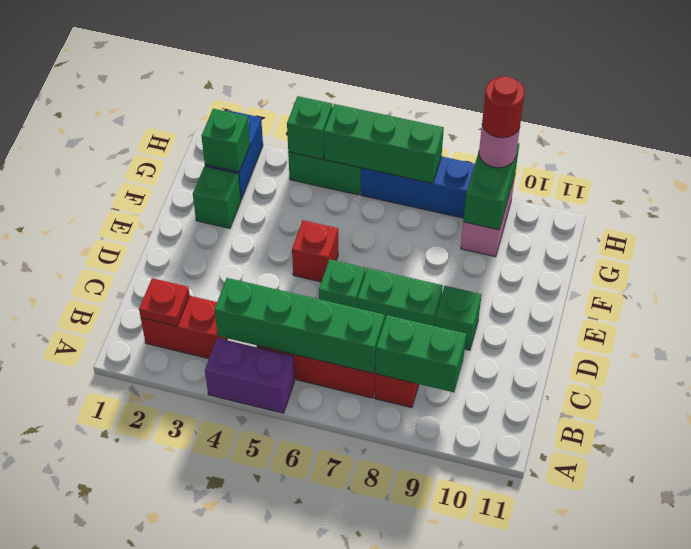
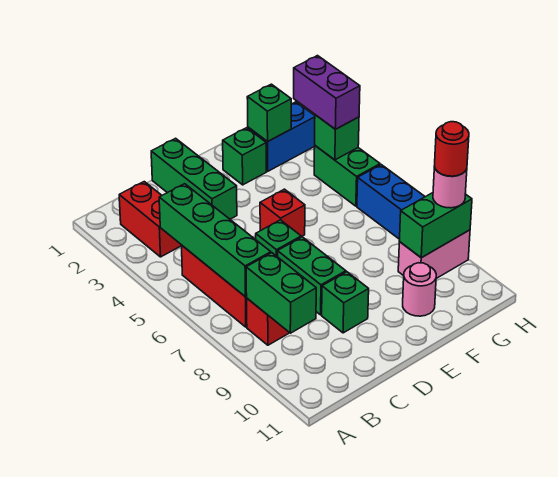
purple 1x2 brick [205,338,295,413] -> purple 1x2 brick moved to [294,56,360,129]
red 1x1 plate [139,278,190,326] -> none
none -> pink 1x1 round brick [403,263,436,316]
green 1x3 brick [324,104,444,183] -> green 1x3 brick moved to [151,138,237,219]

